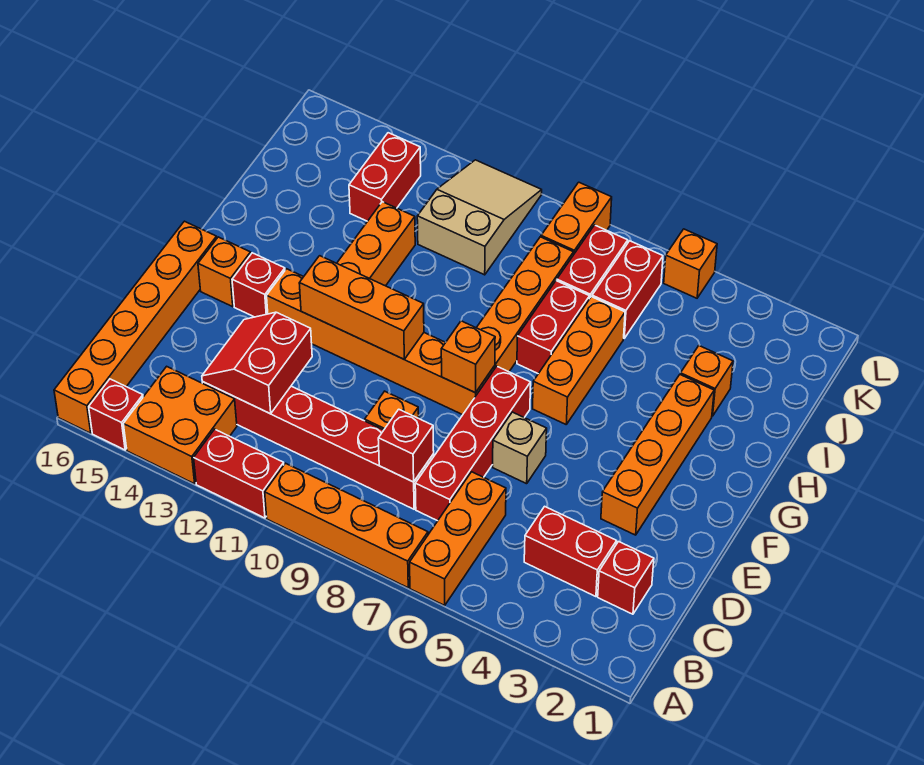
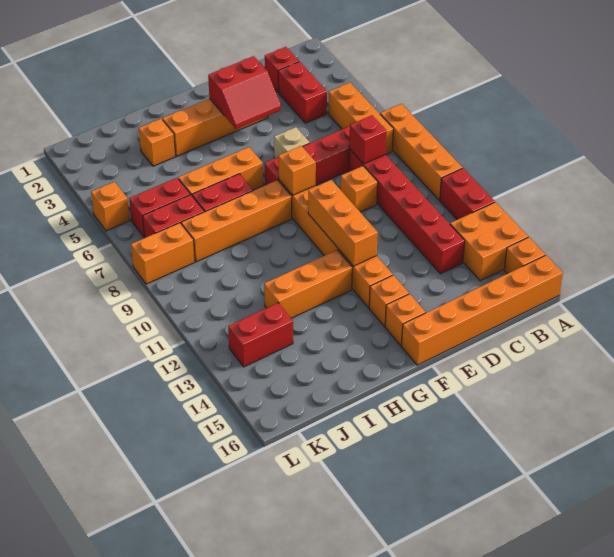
orange 1x3 brick [410,472,506,605] -> orange 1x3 brick turned to [328,83,393,154]
red 1x1 brick [89,379,143,450] -> orange 1x1 brick [504,237,545,274]
red 2x2 slope [202,312,312,414] -> red 2x2 slope moved to [208,56,281,129]
red 1x1 brick [232,253,285,317] -> orange 1x1 brick [369,275,409,327]
tan 2x3 slope [417,160,542,275] -> none

